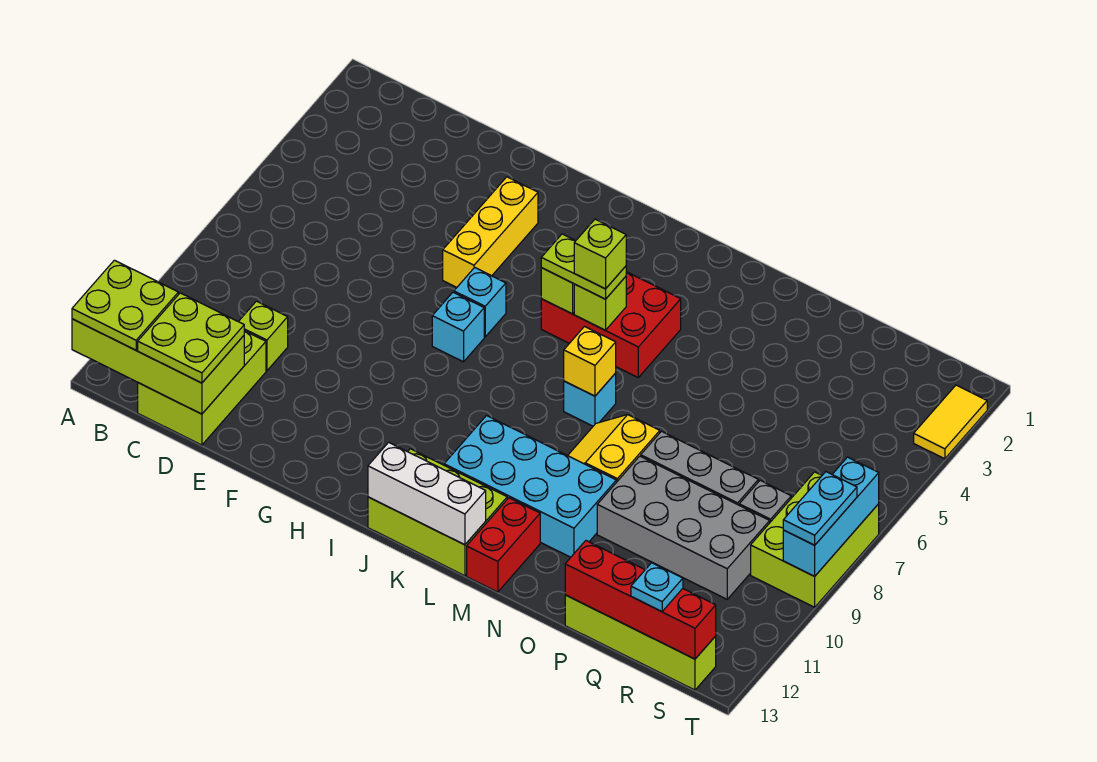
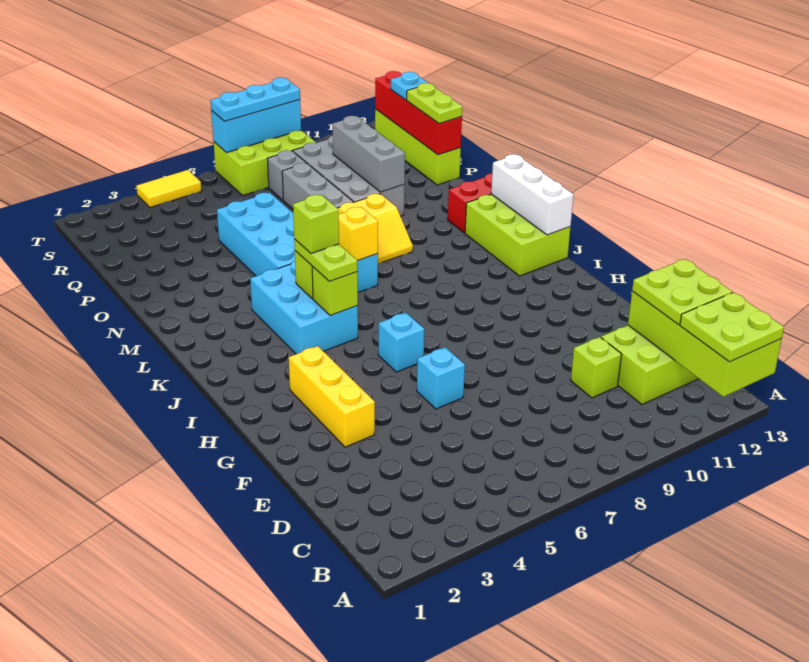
yellow 1x3 brick [443,177,538,287] -> yellow 1x3 brick turned to [289,346,375,447]
cyan 1x1 brick [432,292,484,362] -> cyan 1x1 brick moved to [417,347,465,409]
red 2x3 brick [541,272,681,377] -> cyan 2x3 brick [250,261,358,354]
cyan 2x4 brick [444,416,616,557] -> cyan 2x4 brick moved to [217,193,295,276]
none -> grey 1x3 brick [333,116,405,192]
none -> lime 1x2 plate [407,83,462,124]
yellow 1x2 tile [914,385,987,459] -> yellow 1x2 tile moved to [136,170,201,207]
cyan 1x2 plate [783,472,857,545] -> cyan 1x3 plate [211,78,300,121]

